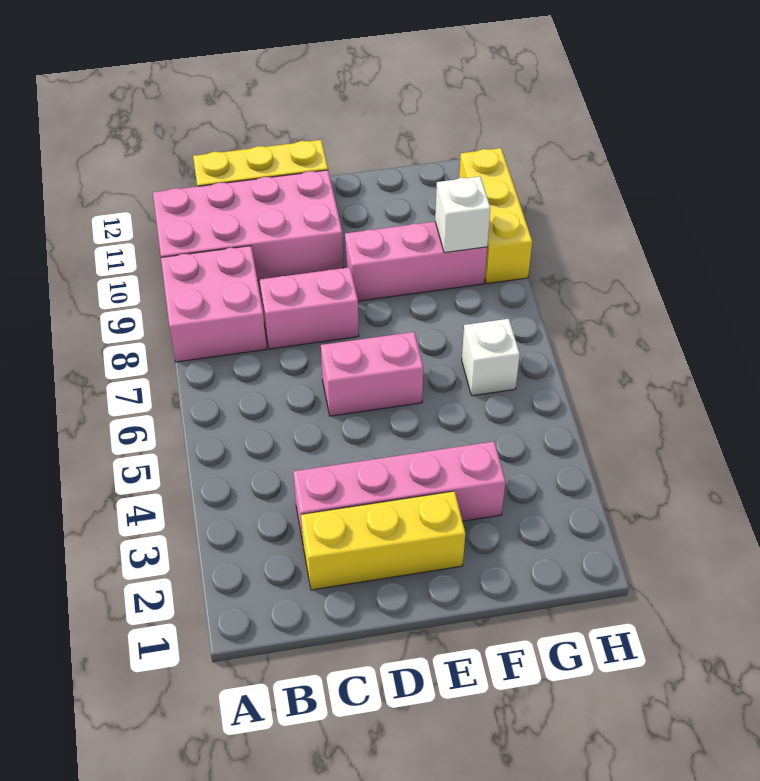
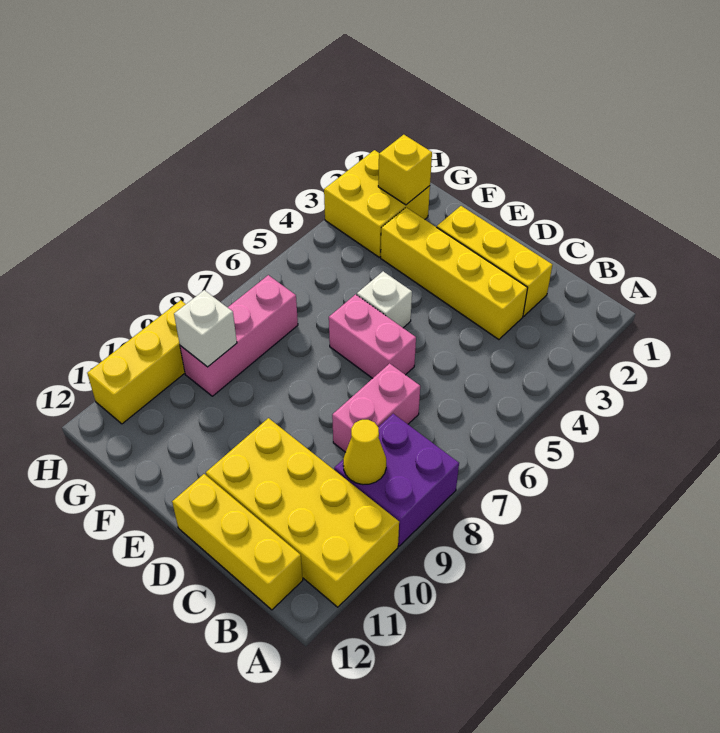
pink 2x2 brick [161,246,267,362] -> purple 2x2 brick [334,414,459,546]
pink 2x4 brick [153,170,343,280] -> yellow 2x4 brick [206,418,399,607]
none -> yellow 1x1 cone [343,420,386,485]
pink 1x4 brick [293,442,506,542] -> yellow 1x4 brick [381,208,527,340]
pink 1x2 brick [260,267,359,349] -> pink 1x2 brick turned to [332,363,420,452]
pink 1x3 brick [345,222,487,301] -> pink 1x3 brick turned to [180,275,298,396]
none -> yellow 2x2 brick [324,150,430,257]
none -> yellow 1x1 brick [378,135,432,205]
white 1x1 brick [462,319,520,396] -> white 1x1 brick moved to [357,271,412,328]

